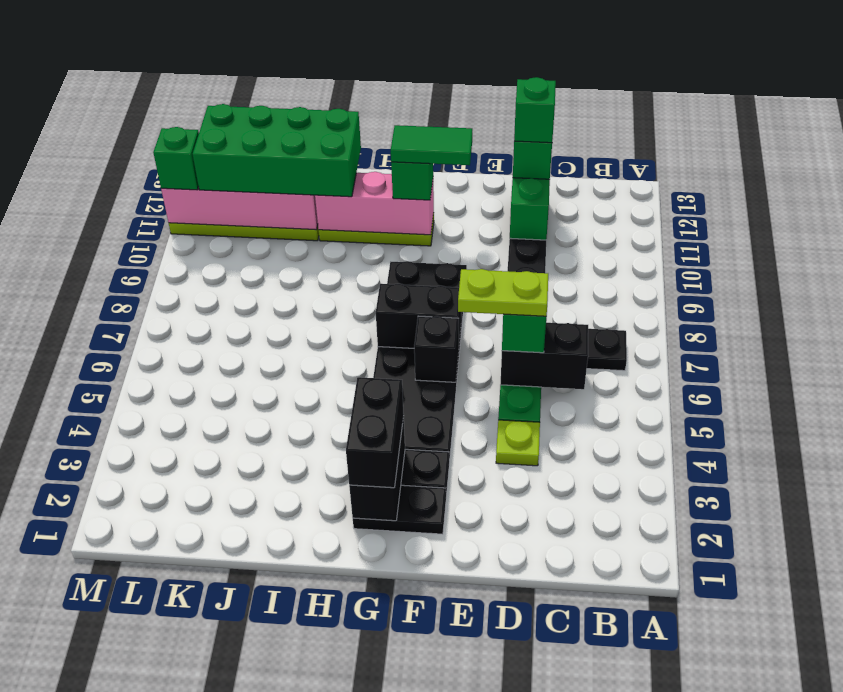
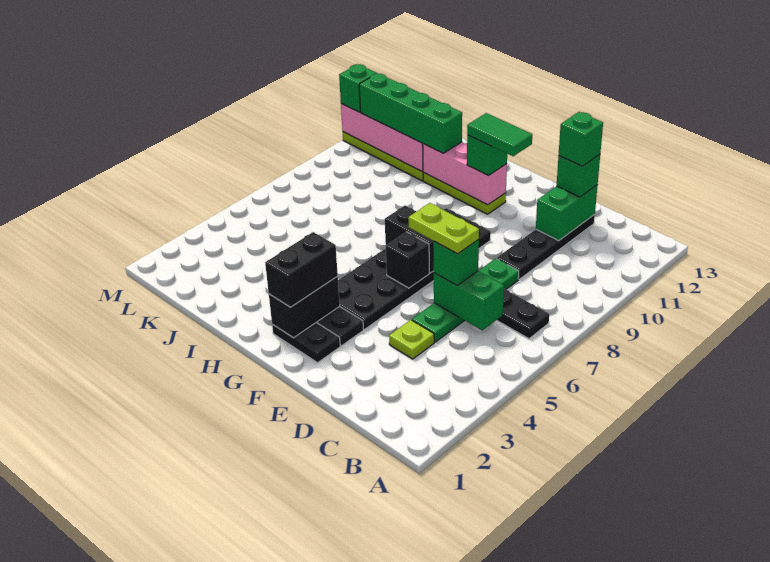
black 1x2 brick [501,323,588,389] -> green 1x2 brick [434,271,504,330]
green 2x4 brick [193,104,361,197] -> green 1x4 brick [359,74,462,153]

